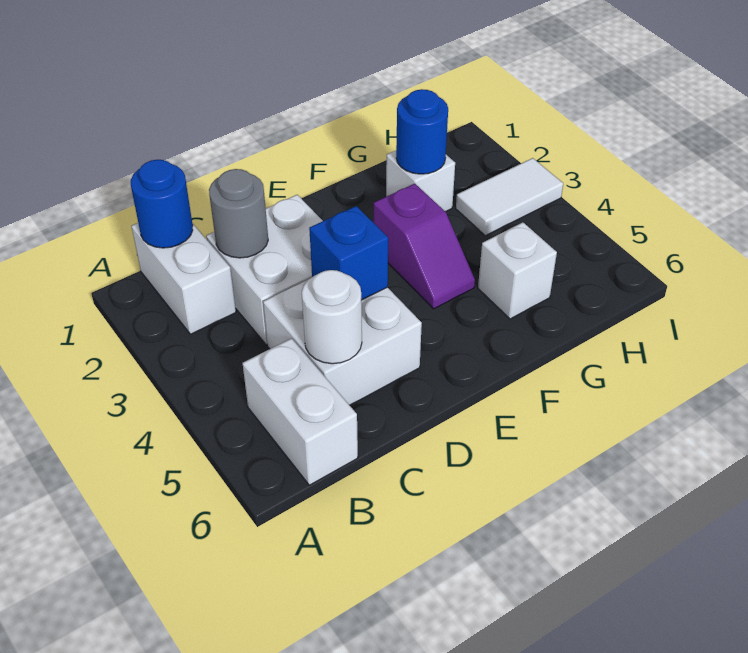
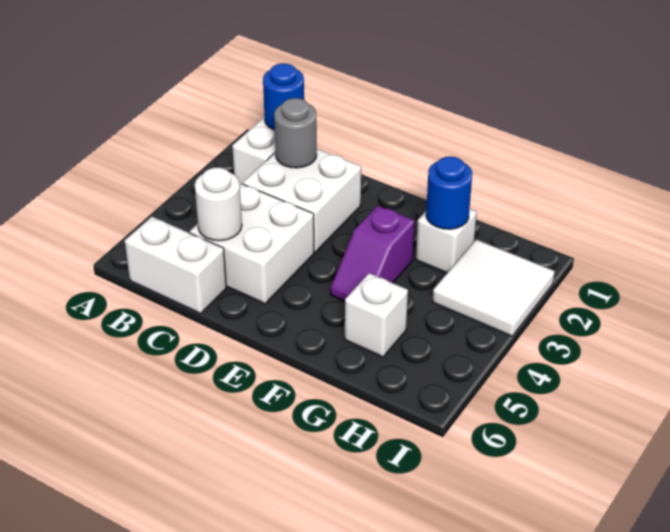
white 1x2 brick [243,338,358,485] -> white 1x2 brick turned to [125,217,226,313]
blue 1x1 brick [309,206,388,300] -> none
white 1x2 tile [456,158,563,236] -> white 2x2 tile [433,240,555,336]

